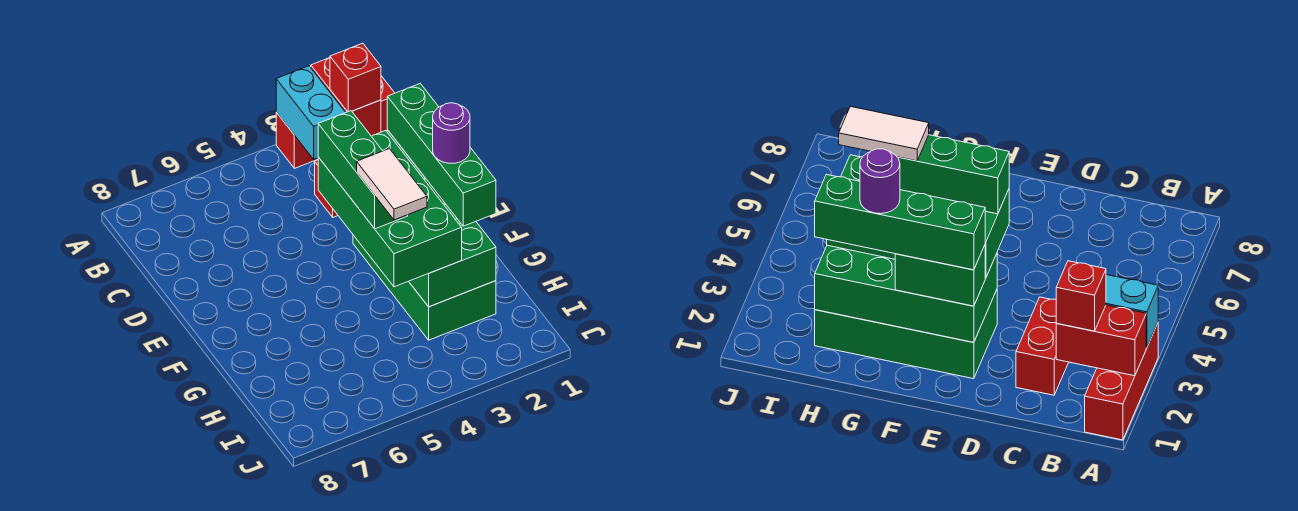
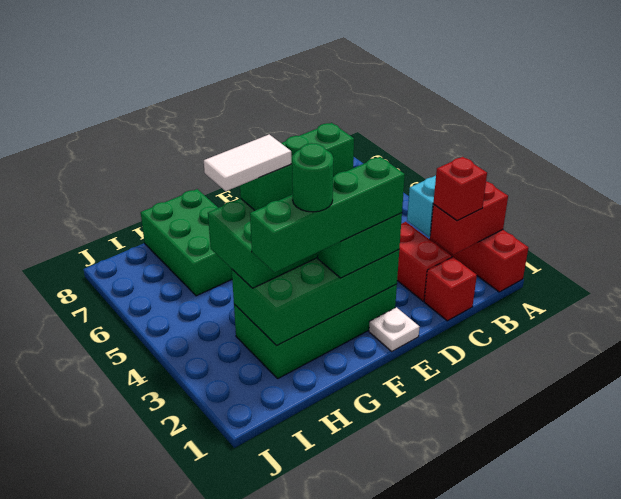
none -> red 1x1 brick [424,257,477,321]
none -> white 1x1 plate [369,307,420,351]
purple 1x1 round brick [433,103,470,163] -> green 1x1 round brick [292,143,333,212]
none -> green 2x3 brick [141,189,232,296]

